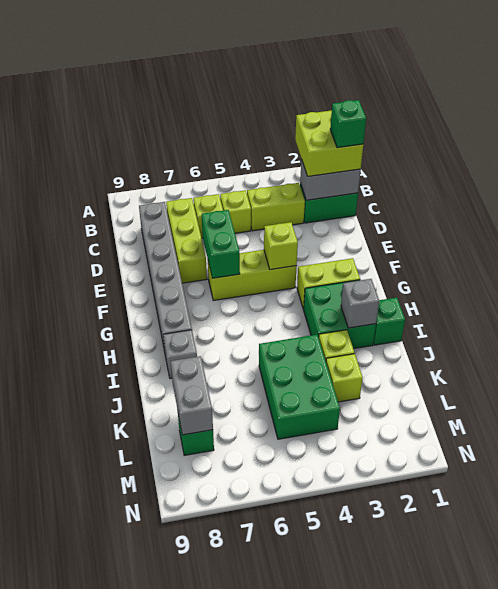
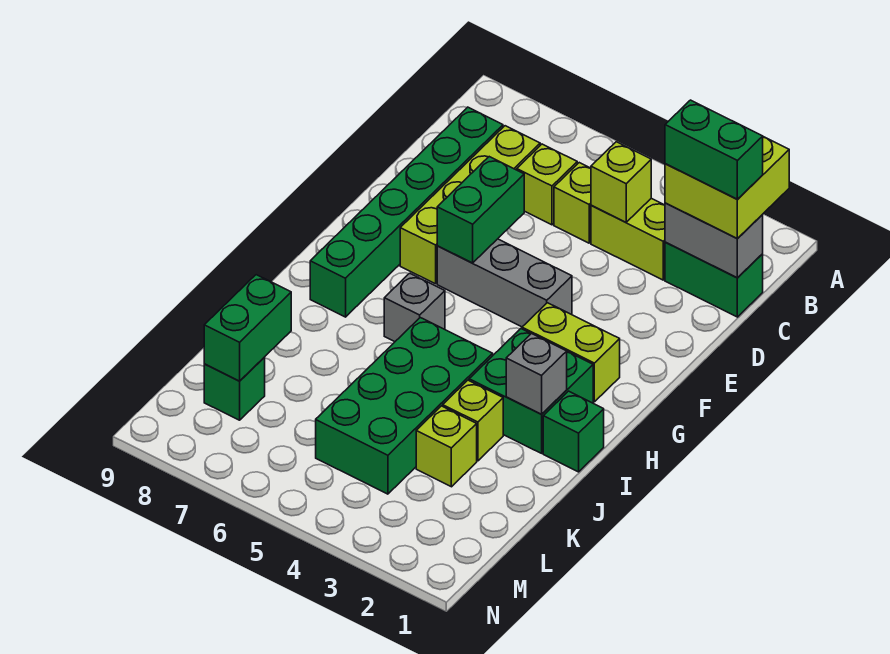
green 1x1 brick [330,100,366,148] -> green 1x2 brick [665,100,763,199]
lime 1x3 brick [166,198,207,283] -> lime 1x4 brick [400,126,540,284]
grey 1x6 brick [139,202,192,351] -> green 1x6 brick [310,107,503,317]
lime 1x3 brick [208,250,297,301] -> grey 1x3 brick [437,239,572,327]
lime 1x1 brick [264,222,298,270] -> lime 1x1 brick moved to [591,142,651,222]
grey 1x1 brick [163,330,197,379] -> grey 1x1 brick moved to [384,273,445,342]
green 2x3 brick [259,335,340,439] -> green 2x4 brick [316,318,493,494]
grey 1x2 brick [170,356,213,435] -> green 1x2 brick [204,275,291,381]

